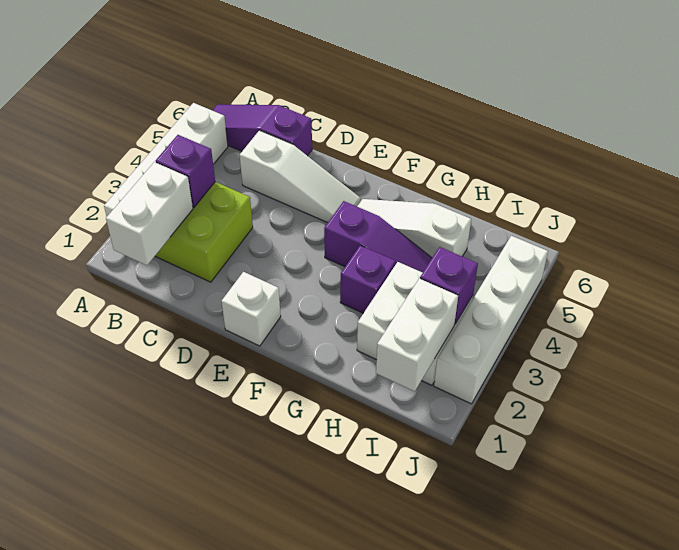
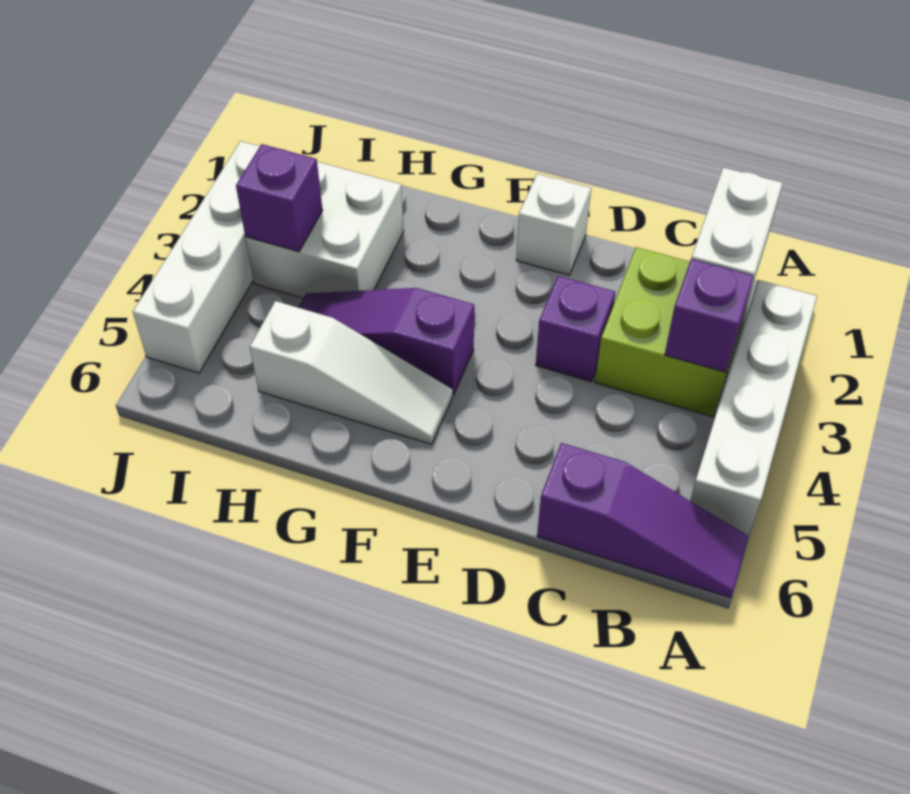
white 1x3 slope [240,130,361,223] -> none
purple 1x1 brick [340,245,396,313] -> purple 1x1 brick moved to [536,276,615,382]
white 1x2 brick [376,278,458,391] -> none

